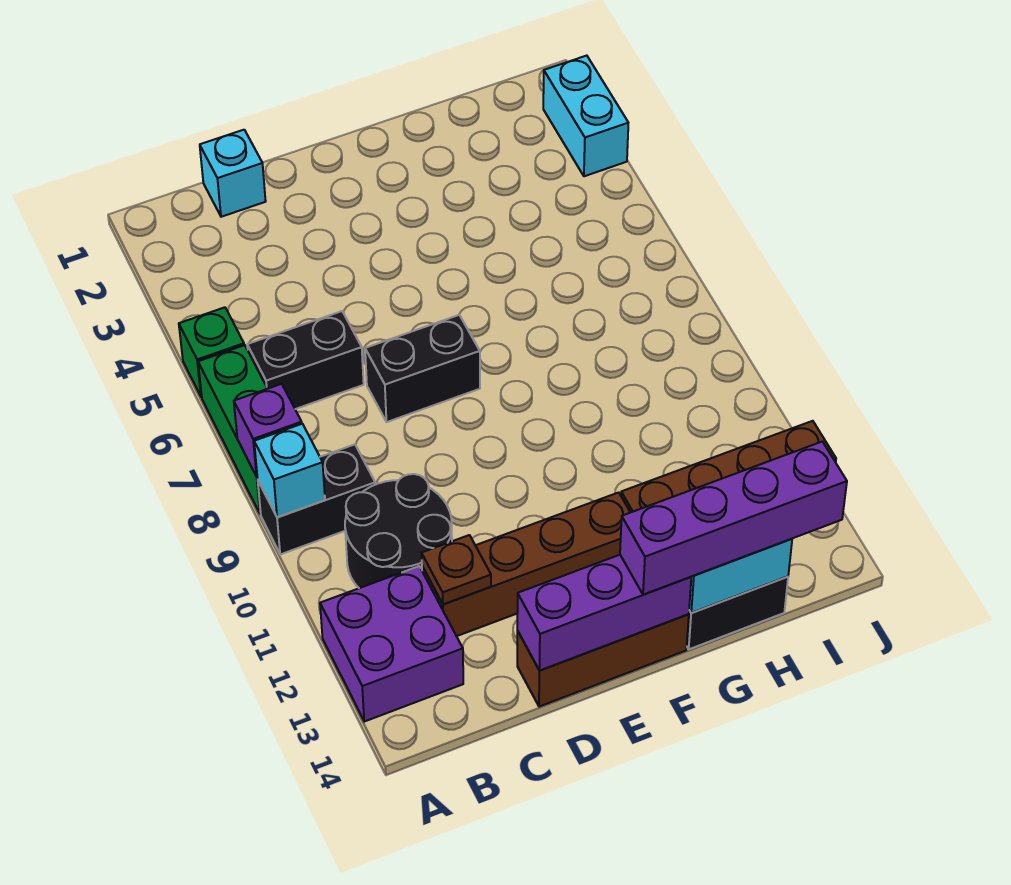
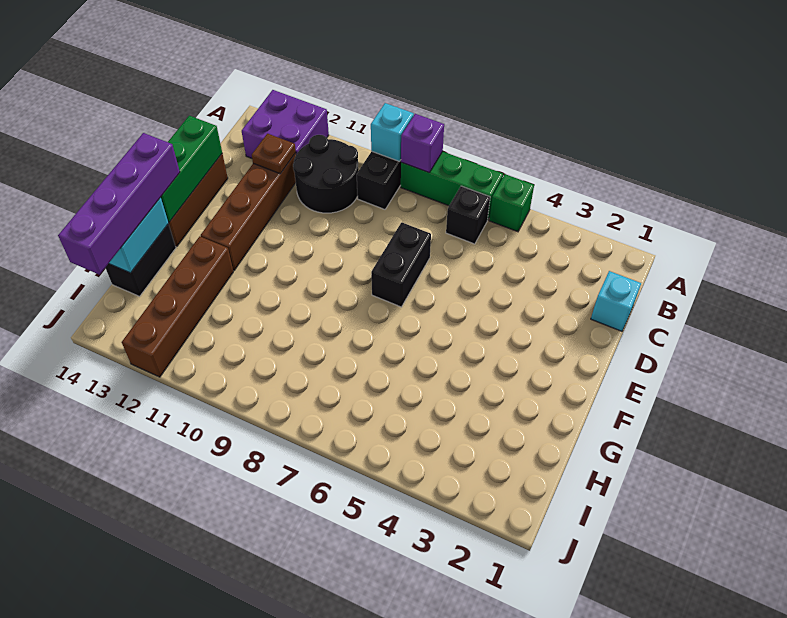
black 1x2 brick [247,311,364,409] -> black 1x1 brick [446,186,490,244]
purple 1x3 brick [517,555,691,671] -> green 1x3 brick [161,116,222,222]
cyan 1x2 brick [543,56,628,176] -> none

